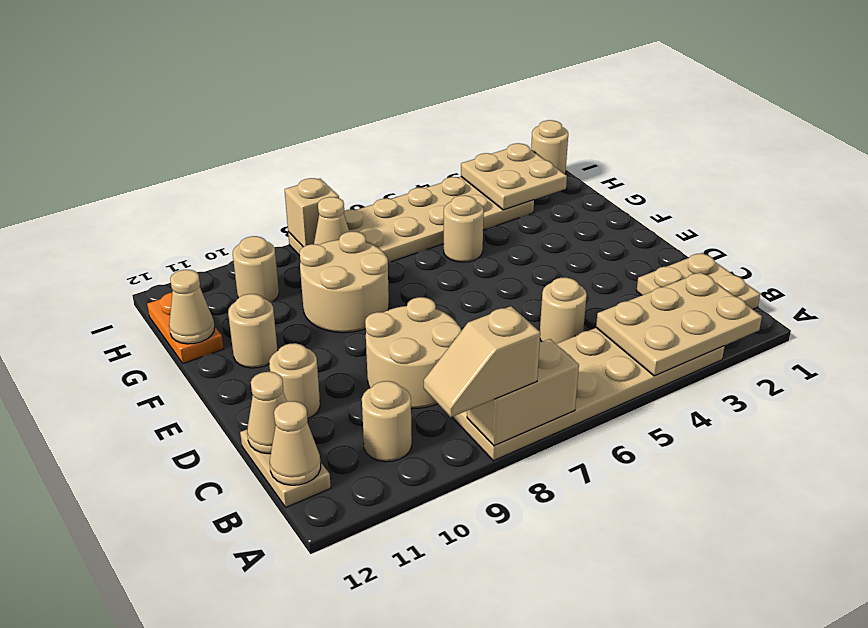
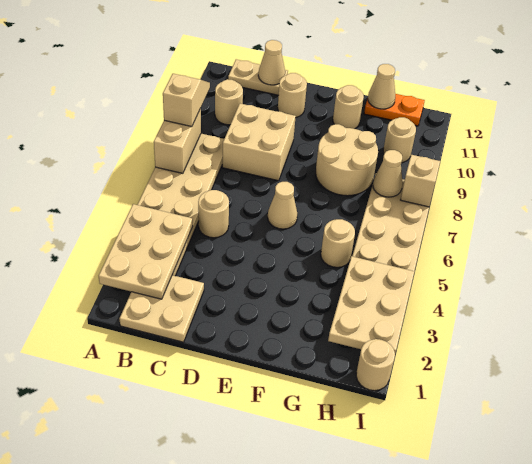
tan 1x1 cone [270,401,321,485] -> tan 1x1 cone moved to [268,182,297,229]
tan 2x2 round brick [365,297,461,409] -> tan 2x2 brick [222,104,296,181]
tan 2x2 plate [461,143,567,210] -> tan 2x3 plate [328,256,415,354]

